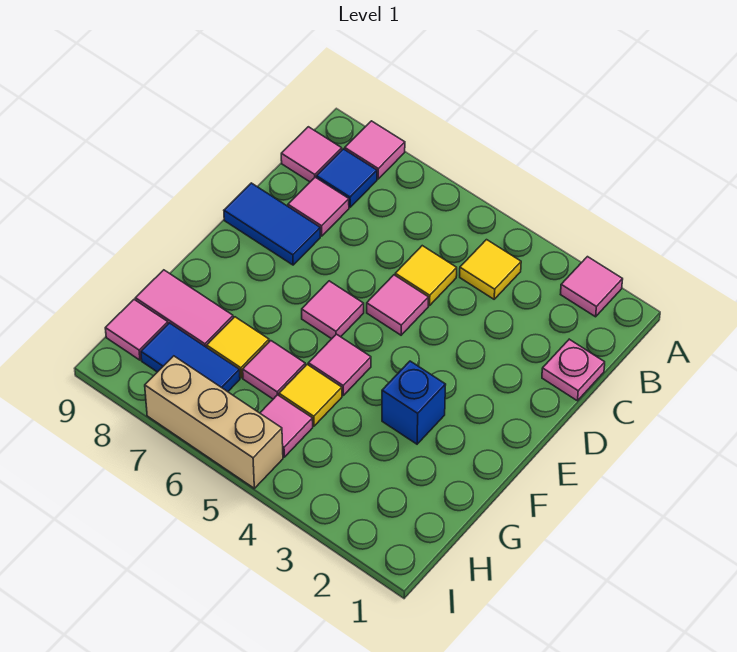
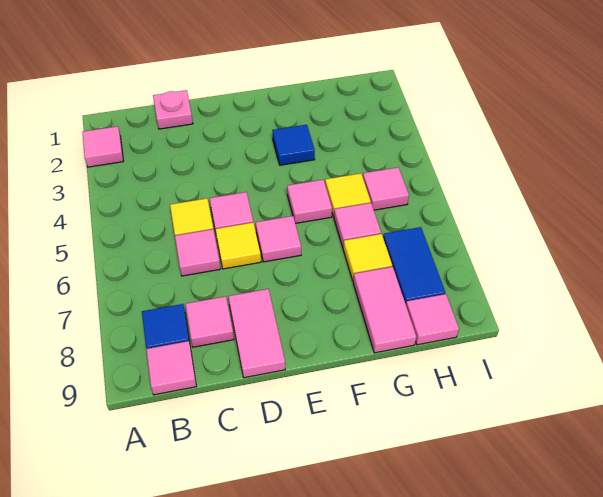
pink 1x1 tile [345,121,405,179] -> pink 1x1 tile moved to [175,229,221,276]
yellow 1x1 tile [460,240,521,299] -> yellow 1x1 tile moved to [215,223,261,269]
blue 1x2 tile [224,183,320,265] -> pink 1x2 tile [228,289,285,378]
blue 1x1 brick [382,361,446,444] -> blue 1x1 tile [272,125,315,165]
tan 1x3 brick [145,356,283,488] -> none

